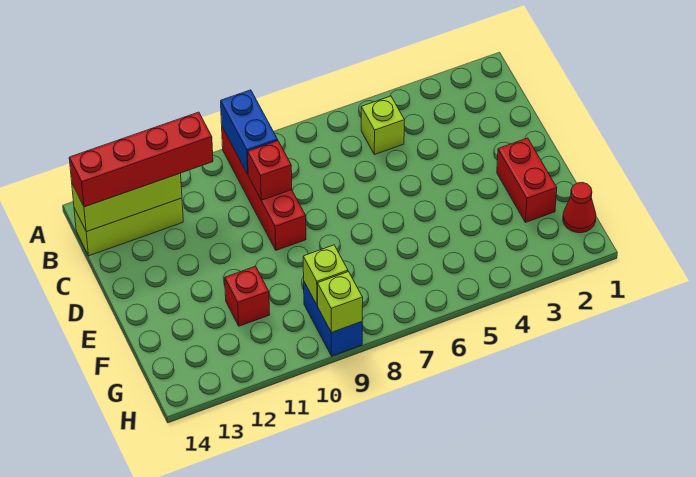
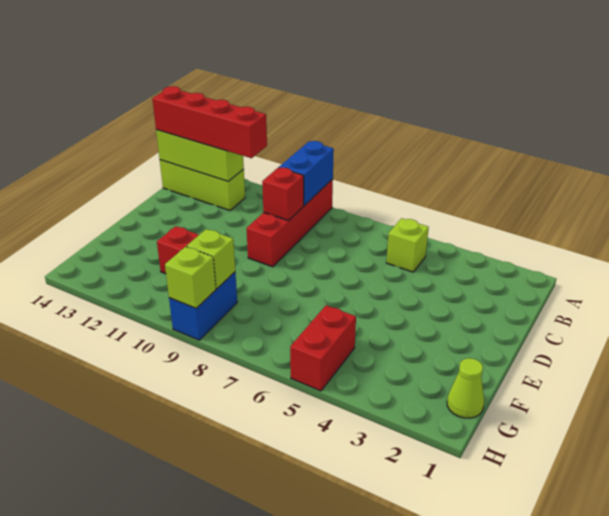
red 1x2 brick [497,138,557,222] -> red 1x2 brick moved to [290,305,356,391]
red 1x1 cone [563,182,596,233] -> lime 1x1 cone [447,358,484,418]

